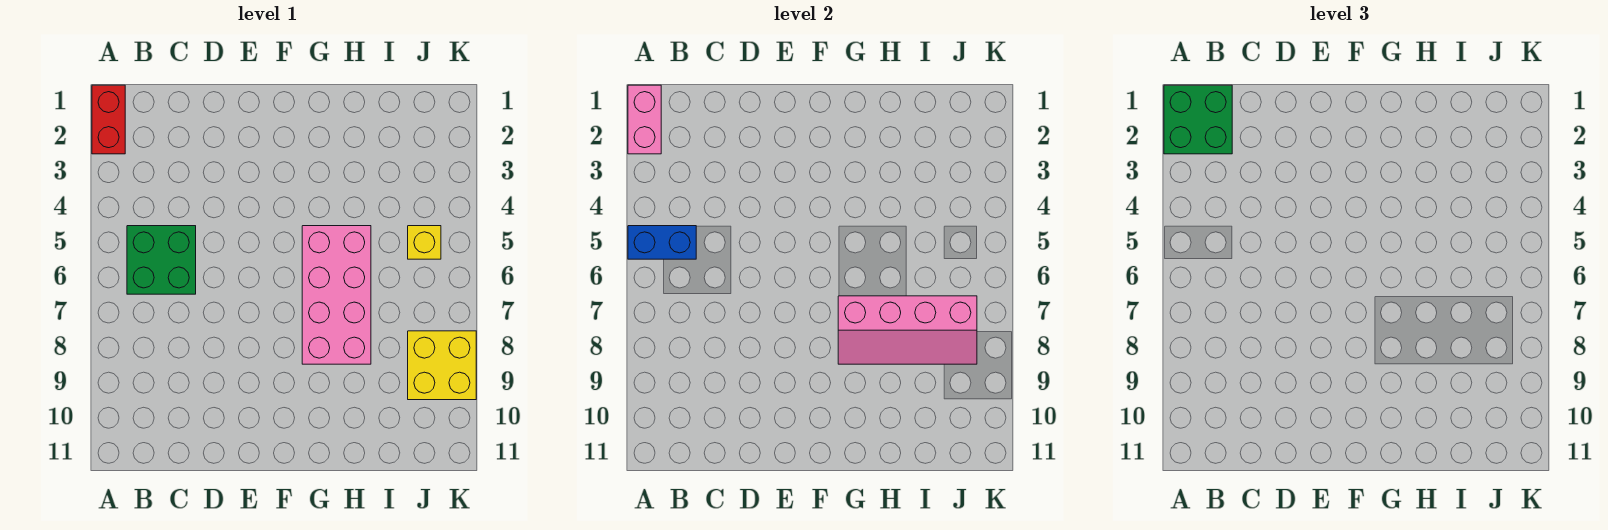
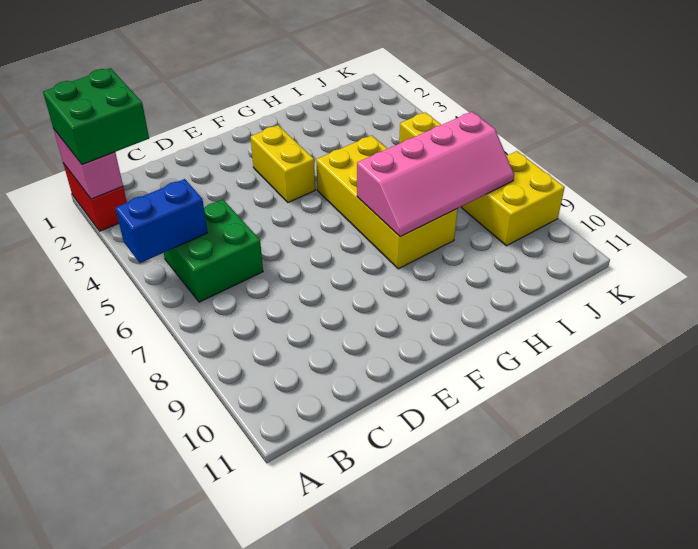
none -> yellow 1x2 brick [251,125,315,202]
pink 2x4 brick [302,226,371,364] -> yellow 2x4 brick [316,135,458,269]

